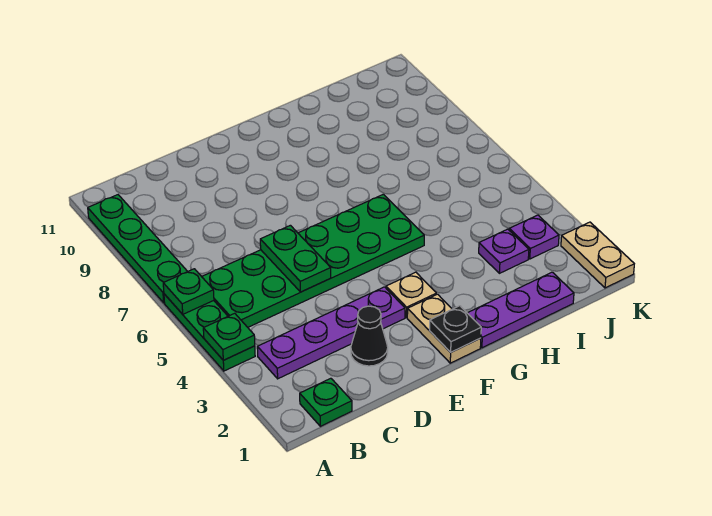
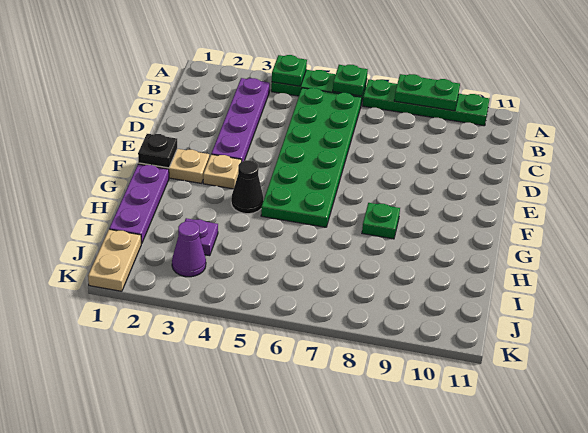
green 1x1 plate [300,378,352,426] -> green 1x1 plate moved to [362,203,400,239]
black 1x1 cone [351,306,388,366] -> black 1x1 cone moved to [231,160,264,214]
green 1x2 plate [260,225,331,292] -> green 1x2 plate moved to [394,74,460,111]
purple 1x1 plate [509,215,559,259] -> purple 1x1 cone [172,221,206,277]
tan 1x2 plate [561,222,634,288] -> tan 1x2 plate turned to [88,229,141,291]

